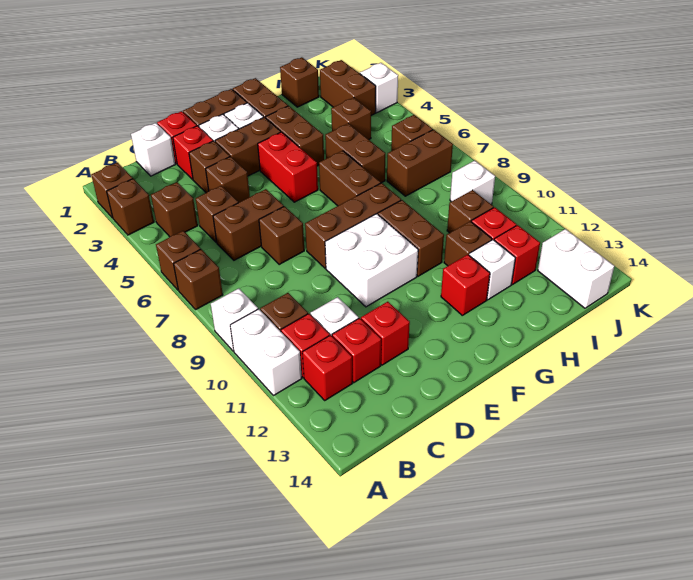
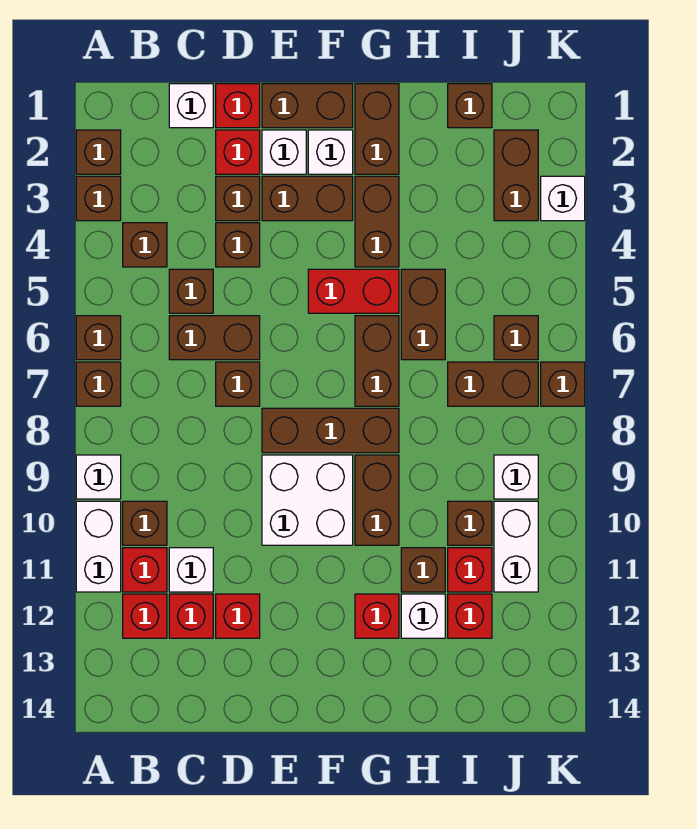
red 1x2 brick [258,132,318,202] -> red 1x2 brick turned to [308,269,399,313]
brown 1x1 brick [331,98,371,139] -> brown 1x1 brick moved to [541,362,585,406]
white 1x2 brick [538,229,614,308] -> white 1x2 brick moved to [494,501,538,592]

